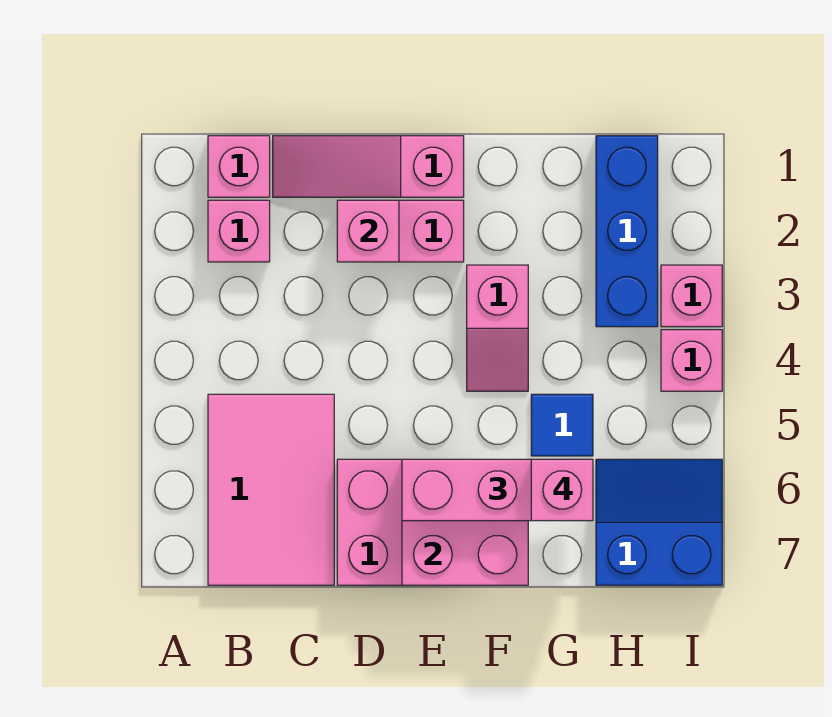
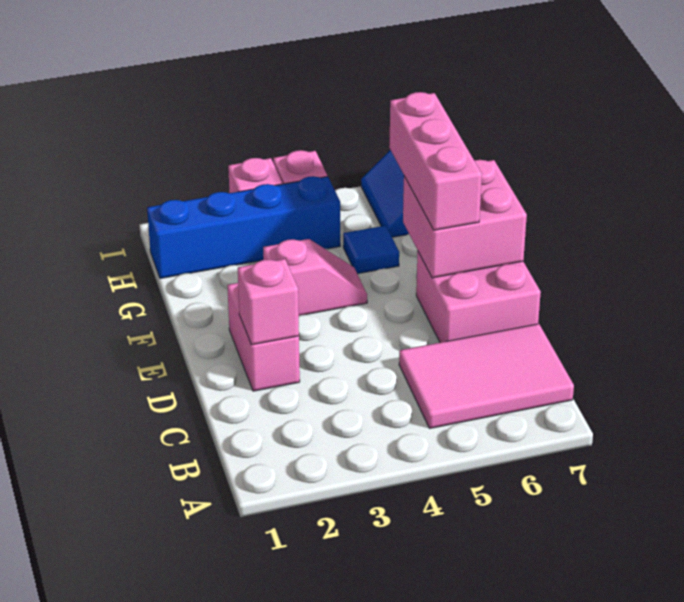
pink 1x1 brick [208,136,270,197] -> none
pink 1x1 brick [208,200,270,262] -> none
pink 1x3 slope [273,136,464,197] -> none
pink 1x1 brick [531,459,593,521] -> none
blue 1x3 brick [596,136,658,327] -> blue 1x4 brick [147,176,340,278]

